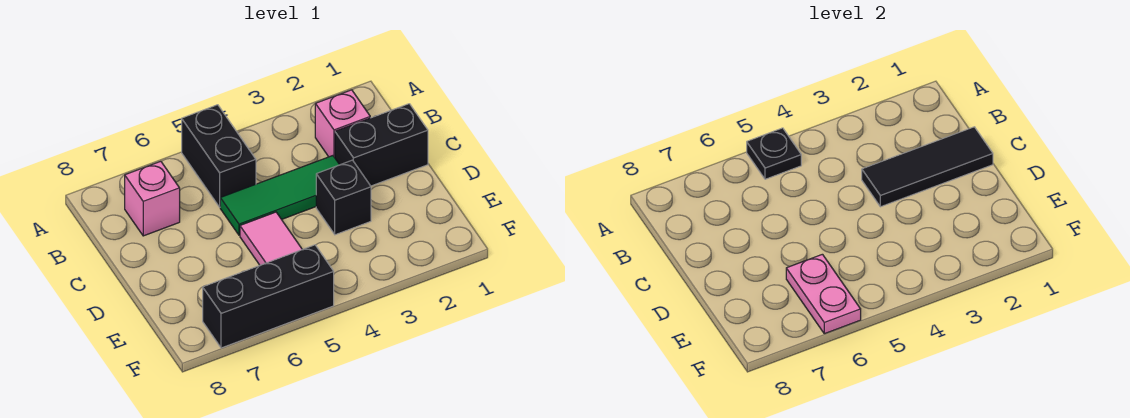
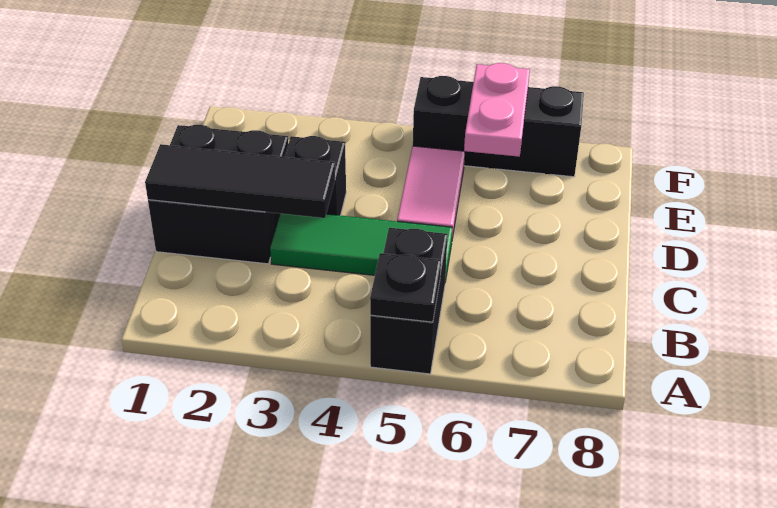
pink 1x1 brick [315,90,370,157] -> none
pink 1x1 brick [125,161,180,236] -> none
black 1x2 brick [335,104,428,186] -> black 2x2 brick [148,125,288,264]

